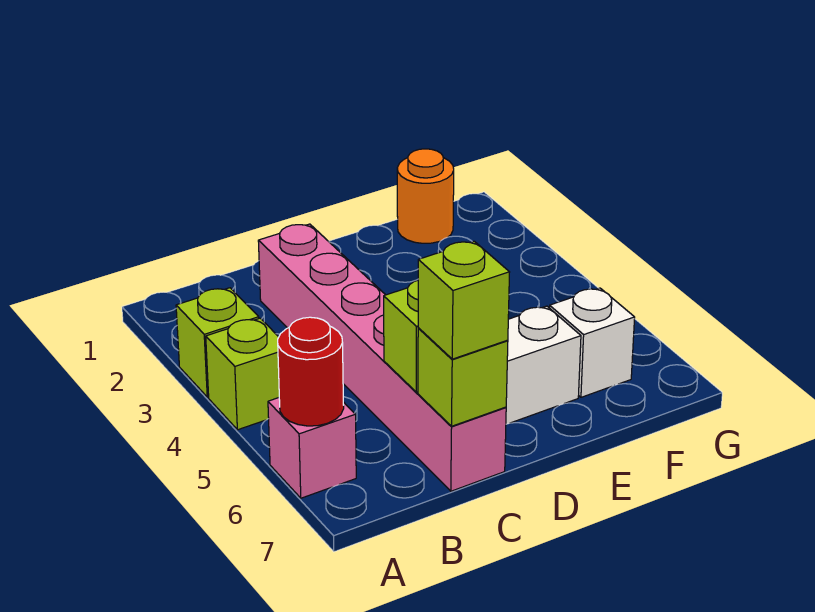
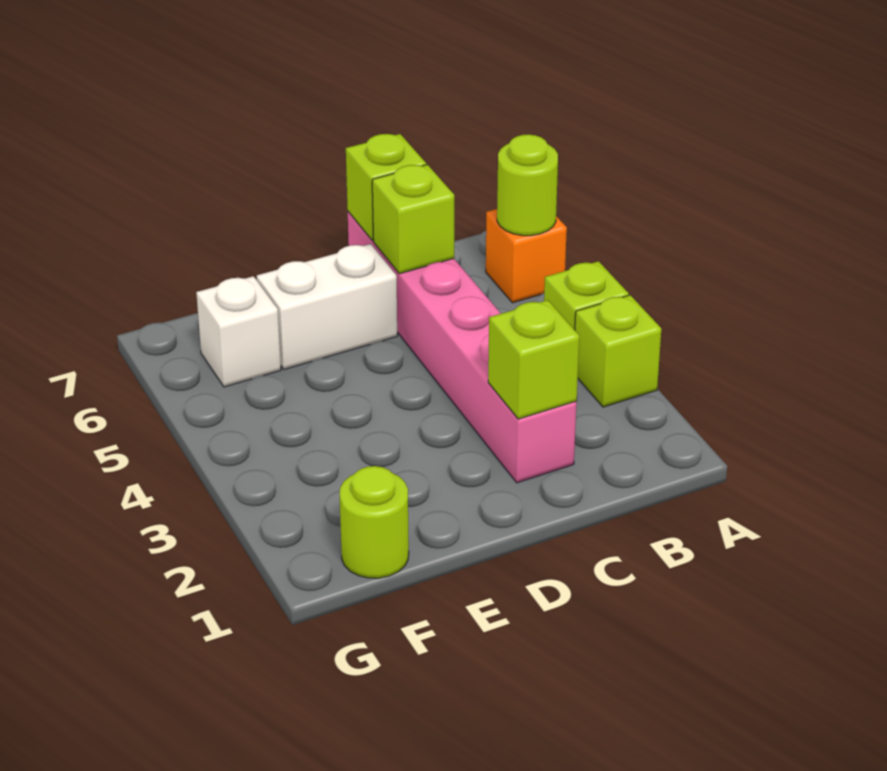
pink 1x1 brick [268,398,356,498] -> orange 1x1 brick [486,209,567,303]
red 1x1 round brick [278,317,344,426] -> lime 1x1 round brick [497,134,558,236]
lime 1x1 brick [418,241,510,359] -> lime 1x1 brick moved to [488,300,579,419]
orange 1x1 round brick [397,149,454,243] -> lime 1x1 round brick [340,466,409,578]

